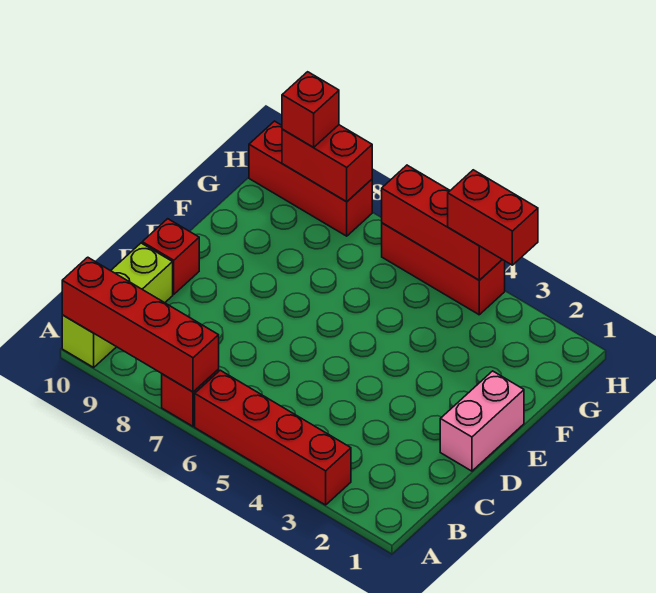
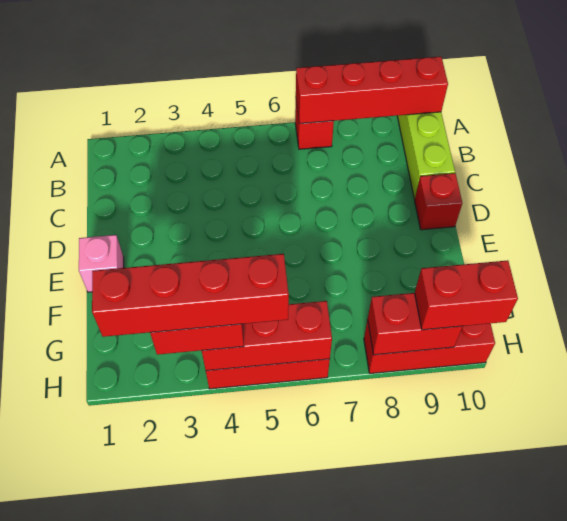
red 1x4 brick [195,370,351,505] -> red 1x4 brick moved to [92,254,289,337]
pink 1x2 brick [440,371,524,471] -> pink 1x1 brick [79,235,124,292]
red 1x1 brick [282,72,339,148] -> red 1x2 brick [415,260,518,330]

